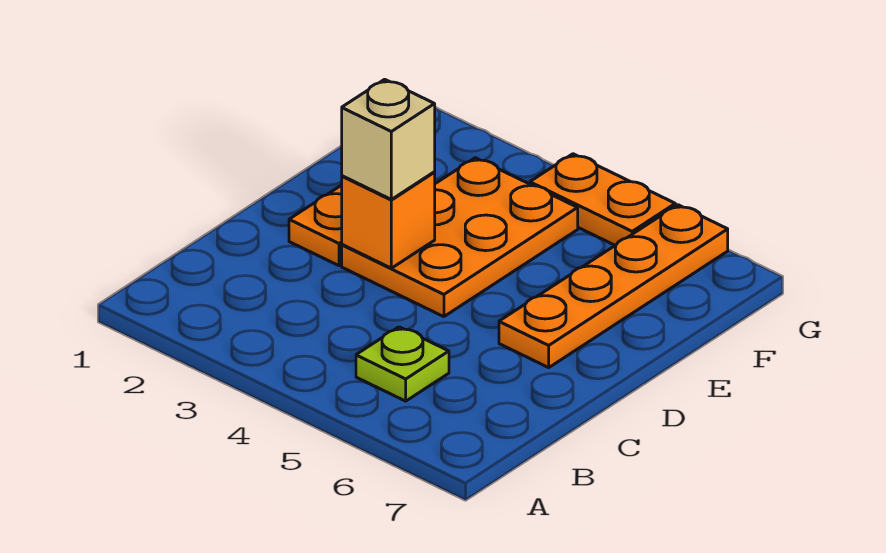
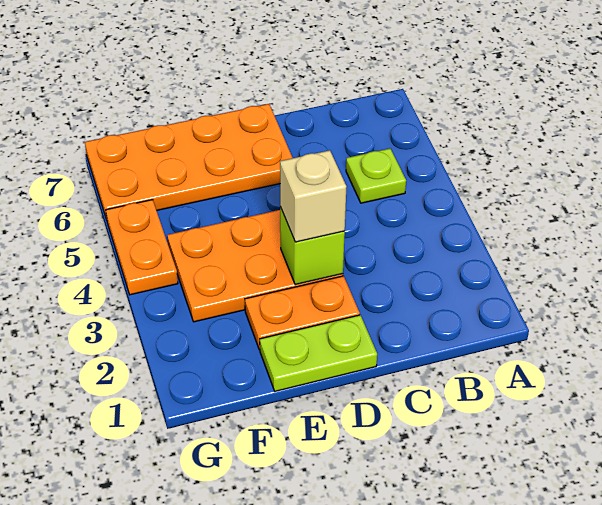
none -> lime 1x2 plate [260,315,377,391]
orange 1x1 brick [342,172,435,268] -> lime 1x1 brick [280,207,345,285]
orange 1x4 plate [499,205,728,368] -> orange 2x4 plate [85,104,293,220]

